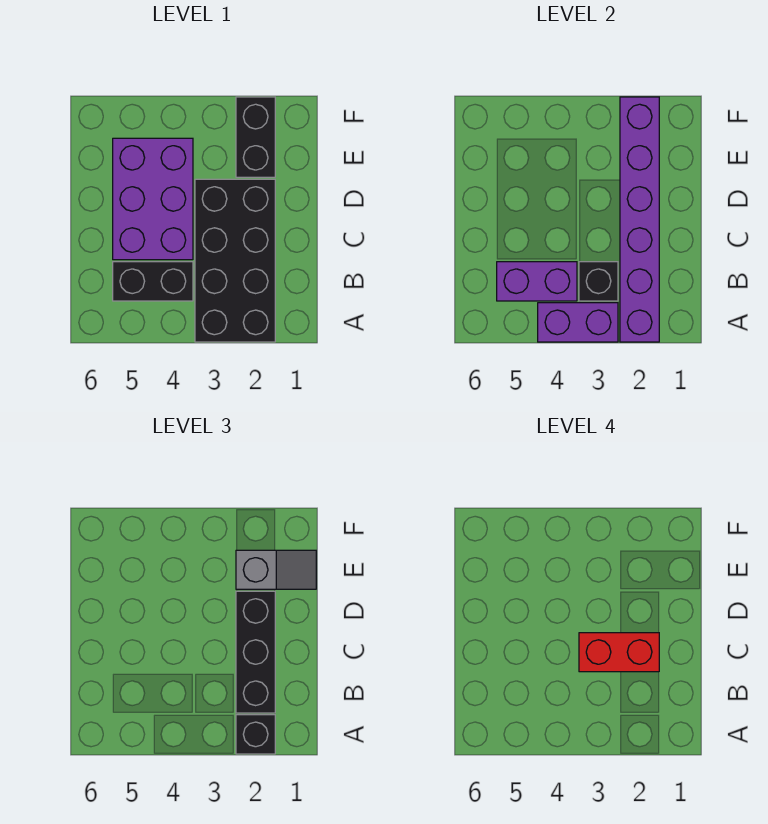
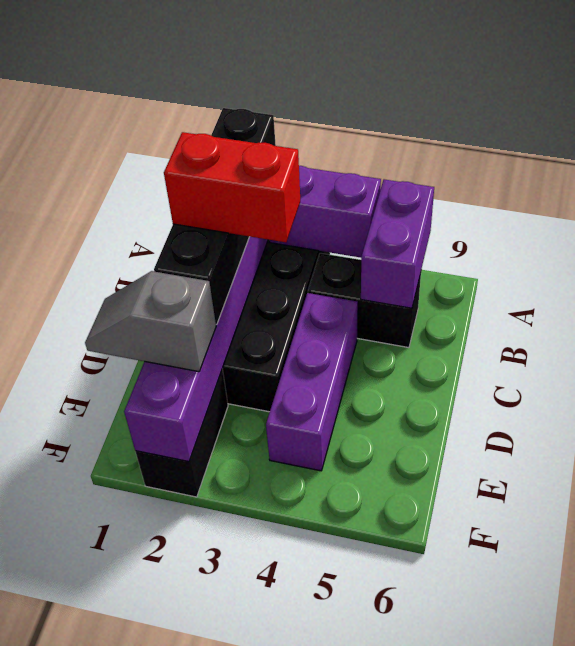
black 1x1 brick [579,262,618,301] -> none
purple 1x2 brick [497,262,577,301] -> purple 1x2 brick turned to [361,179,434,308]
purple 2x3 brick [113,138,193,260] -> purple 1x3 brick [266,293,358,471]

